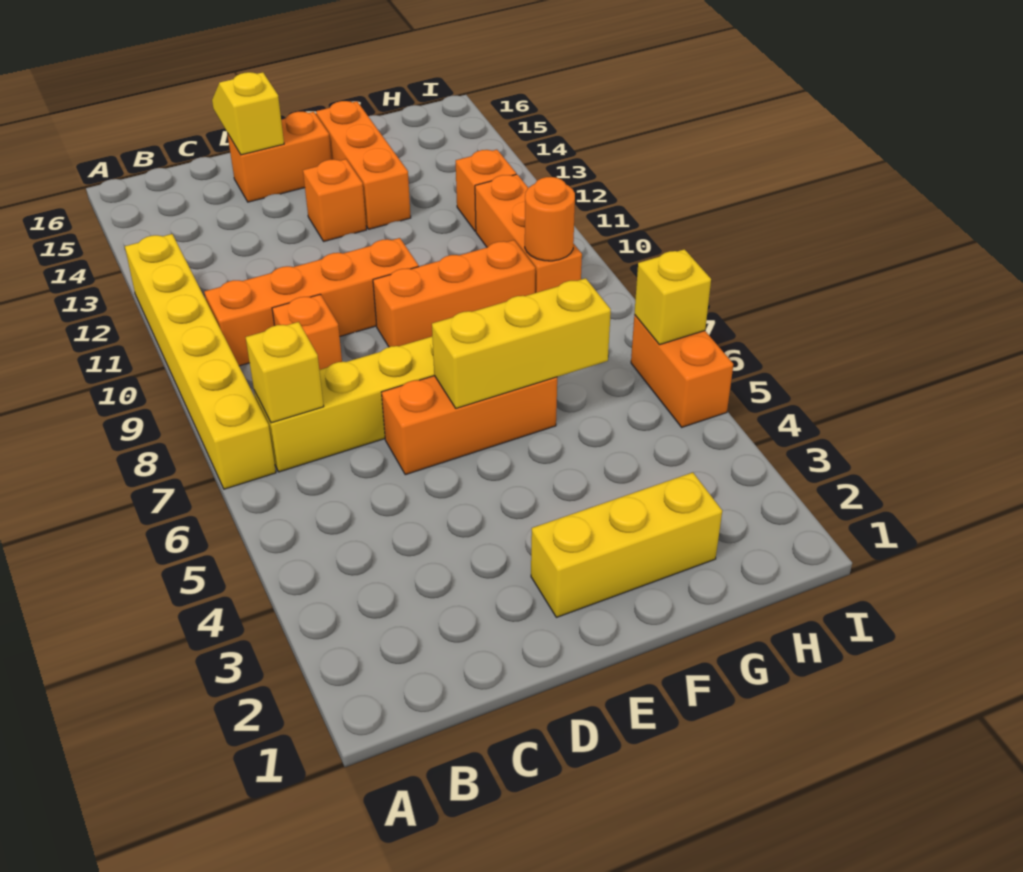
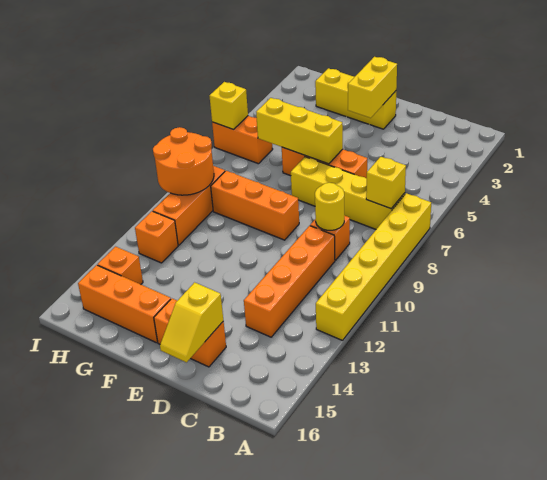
orange 1x4 brick [204,238,419,366] -> orange 1x4 brick turned to [244,226,335,337]
none -> yellow 1x1 round brick [315,183,344,230]
none -> yellow 1x2 brick [348,57,397,118]
orange 1x1 brick [303,159,366,241] -> orange 1x1 brick moved to [98,247,143,284]
orange 1x3 brick [316,101,411,229] -> orange 1x3 brick turned to [78,265,171,343]
orange 1x1 round brick [525,177,575,261] -> orange 2x2 round brick [153,127,214,195]
orange 1x2 brick [631,315,733,427] -> orange 1x2 brick turned to [212,116,273,164]

